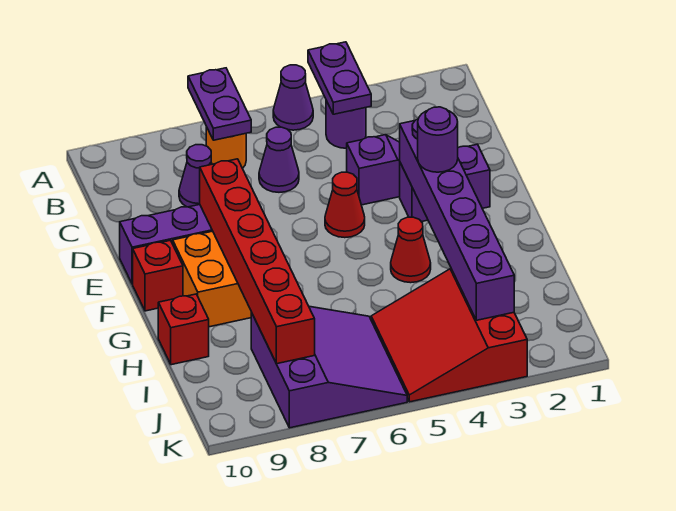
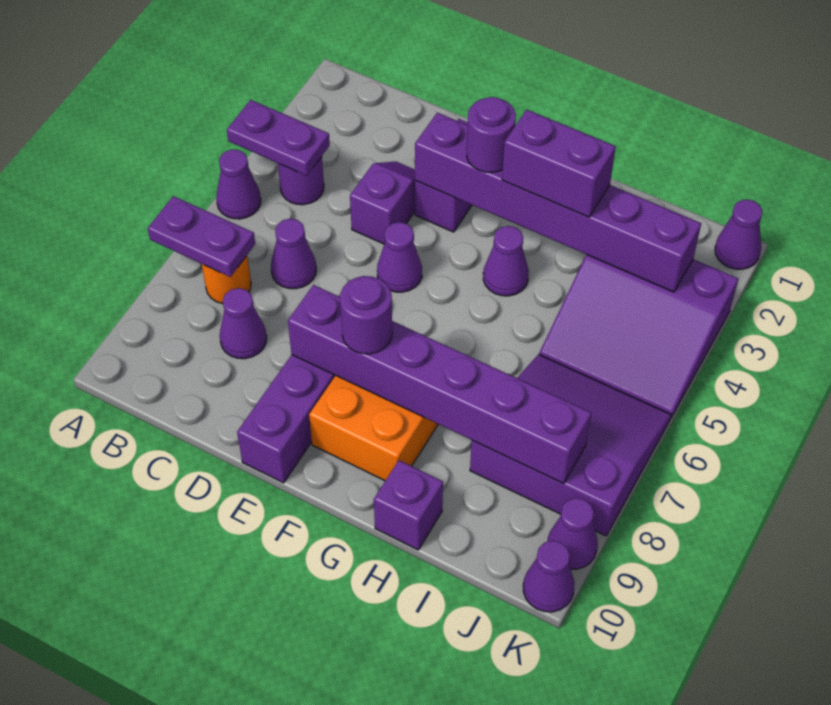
red 1x1 cone [325,172,365,238] -> purple 1x1 cone [377,222,422,292]
red 1x6 brick [200,159,315,364] -> purple 1x6 brick [288,285,591,484]
none -> purple 1x1 round brick [340,276,392,354]
red 1x1 brick [133,240,183,311] -> none
none -> purple 1x2 brick [502,110,616,217]
red 1x1 cone [391,217,431,283] -> purple 1x1 cone [483,226,529,296]
red 1x1 brick [158,294,209,365] -> purple 1x1 brick [374,460,443,550]
red 3x3 slope [371,269,527,402] -> purple 3x3 slope [539,255,738,417]
none -> purple 1x1 cone [715,199,762,269]
none -> purple 1x1 cone [547,498,598,569]
none -> purple 1x1 cone [523,541,574,612]

